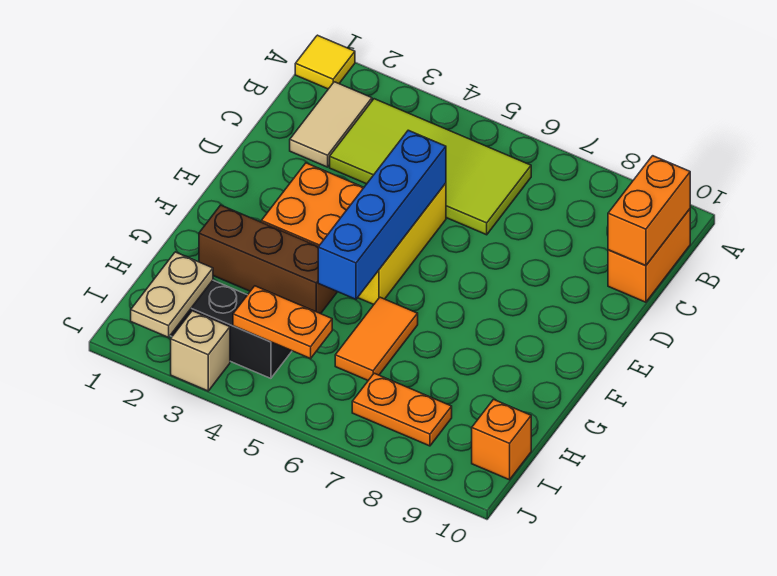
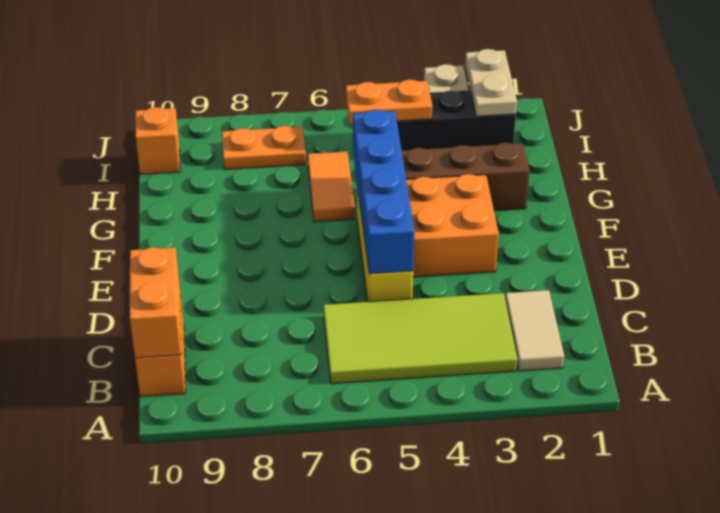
yellow 1x1 tile [295,35,355,89] -> none

